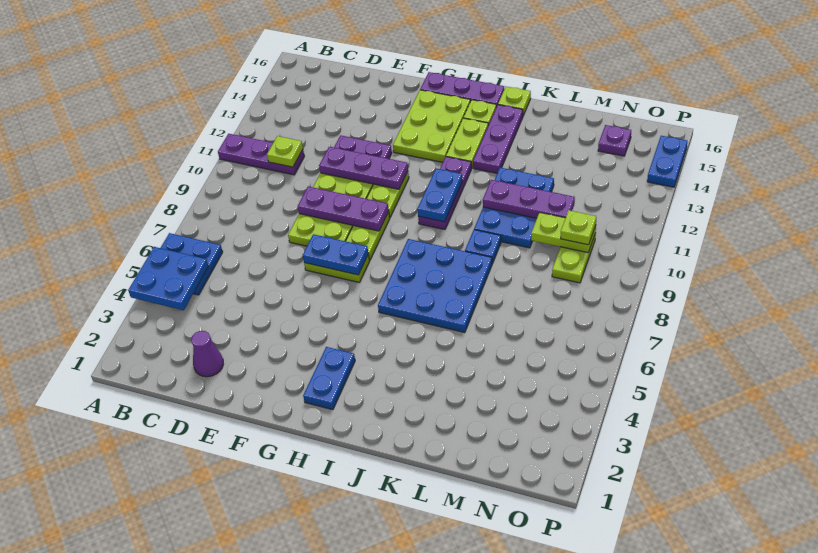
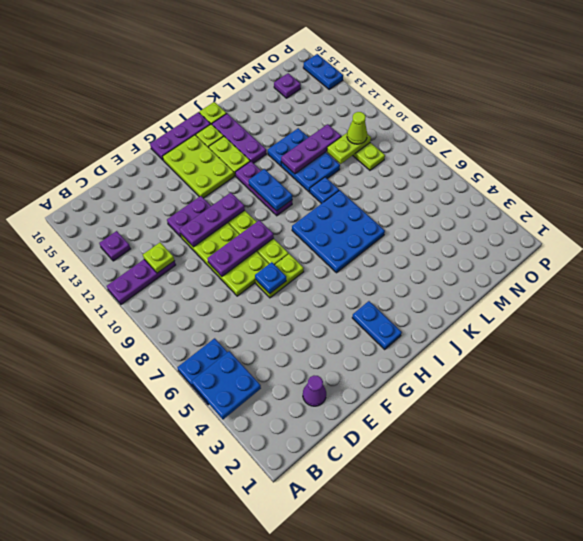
none -> purple 1x1 plate [99,231,131,261]
blue 1x2 plate [303,234,368,275] -> blue 1x1 plate [255,262,286,294]
lime 1x1 plate [561,210,596,245] -> lime 1x1 cone [347,112,367,144]

